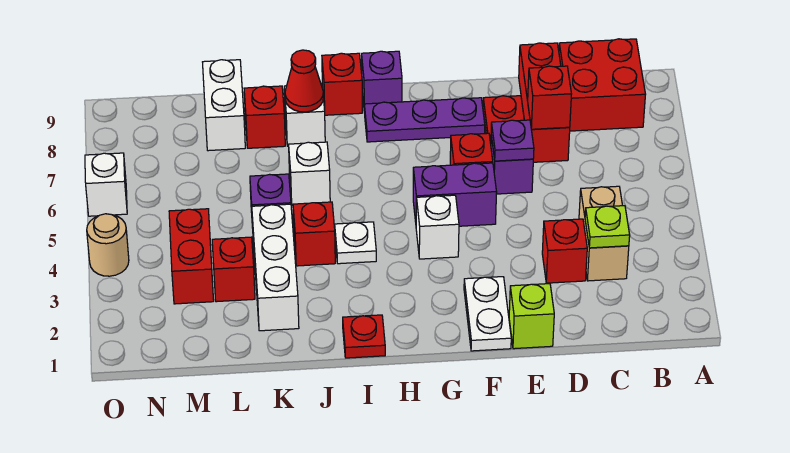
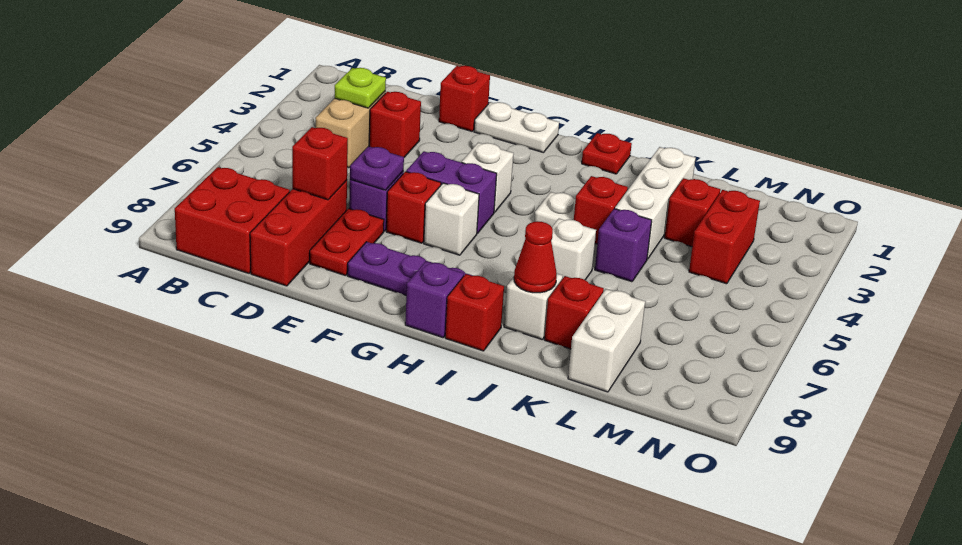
lime 1x1 brick [509,284,554,349] -> red 1x1 brick [439,66,490,131]
white 1x2 plate [464,277,511,351] -> white 1x2 plate turned to [474,102,559,153]
tan 1x1 round brick [87,214,129,276] -> none
white 1x1 brick [85,153,127,216] -> white 1x1 brick moved to [424,183,479,255]

